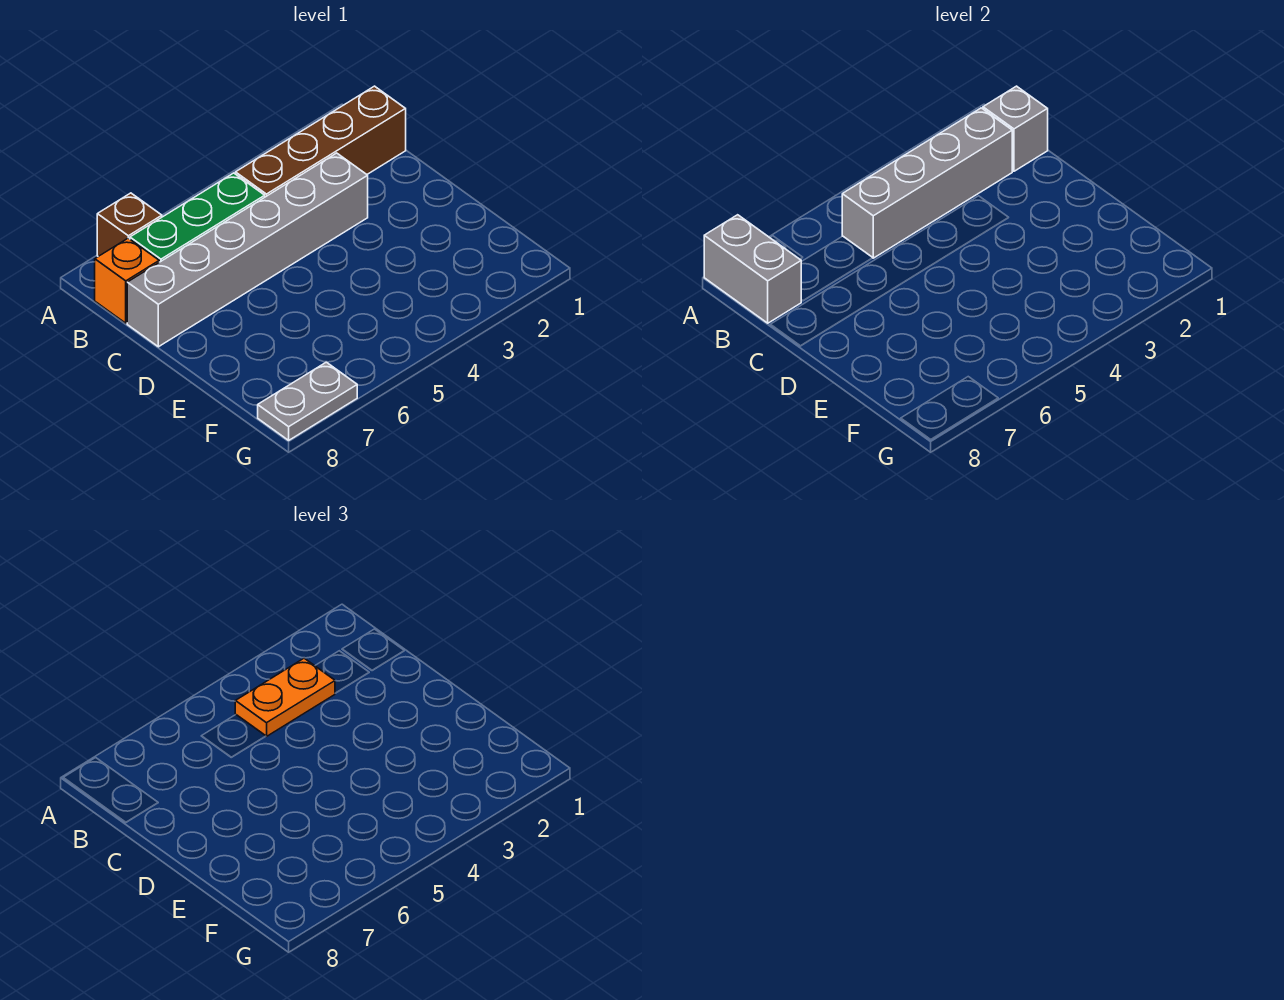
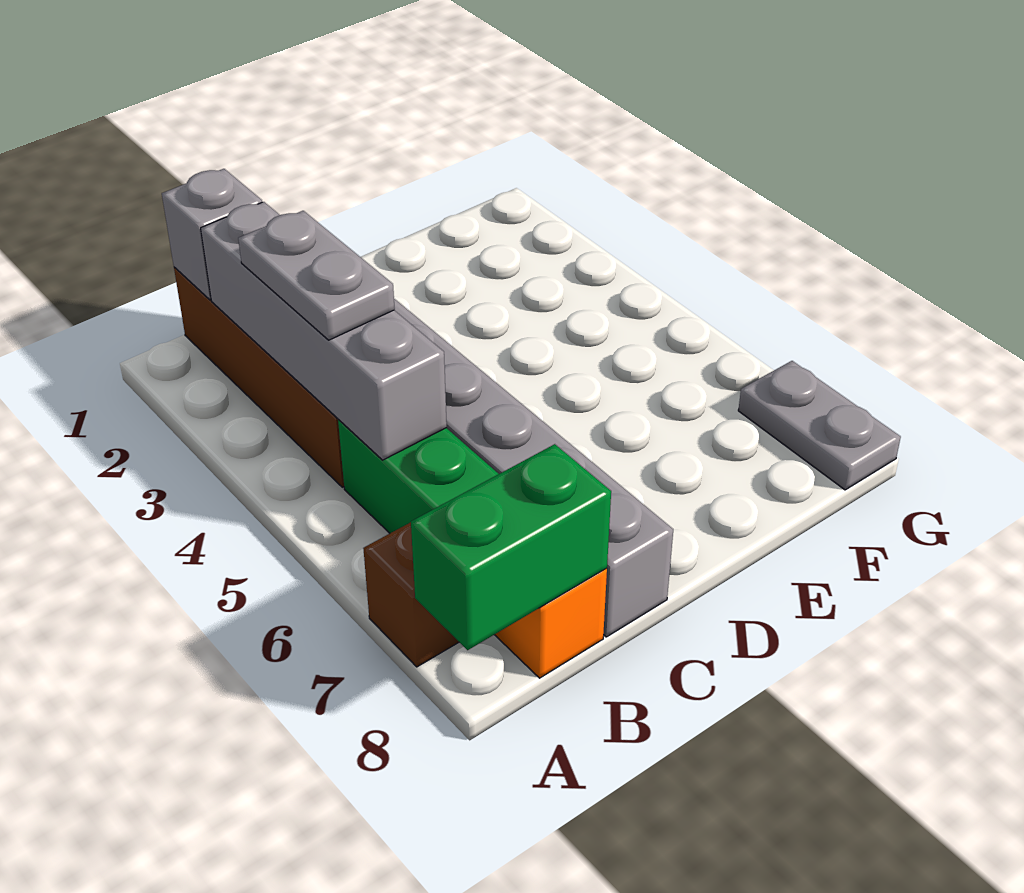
grey 1x2 brick [704,215,801,323] -> green 1x2 brick [411,444,611,650]
orange 1x2 plate [235,658,335,736] -> grey 1x2 plate [238,211,395,340]

